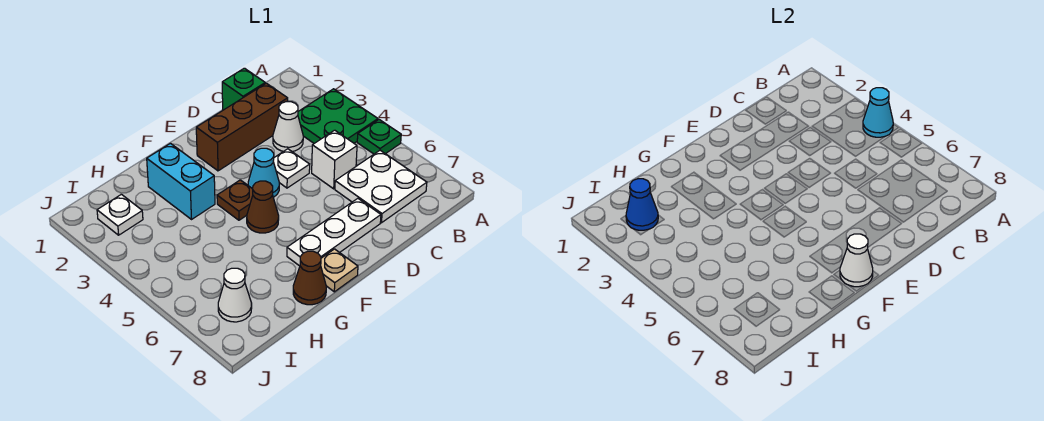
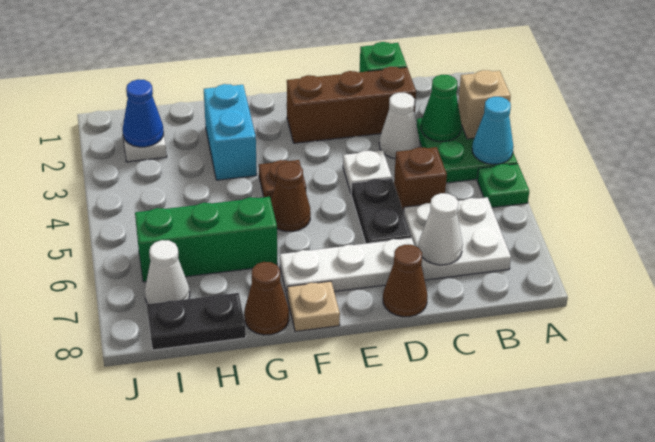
none -> tan 1x1 brick [458,70,511,139]
none -> green 1x1 cone [421,75,461,142]
white 1x1 brick [312,130,357,189] -> brown 1x1 brick [394,147,447,212]
none -> black 1x2 plate [351,178,411,243]
none -> brown 1x1 cone [383,244,428,317]
cyan 1x1 cone [248,148,279,197] -> none
white 1x1 cone [840,234,873,287] -> white 1x1 cone moved to [419,193,463,265]
none -> green 1x3 brick [135,197,277,282]
none -> black 1x2 plate [147,293,246,350]

